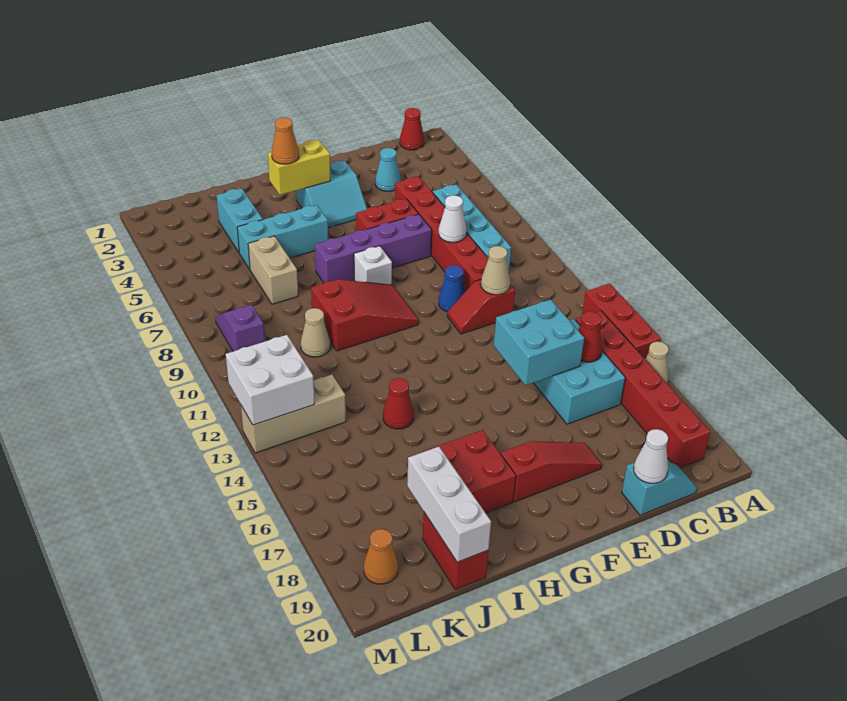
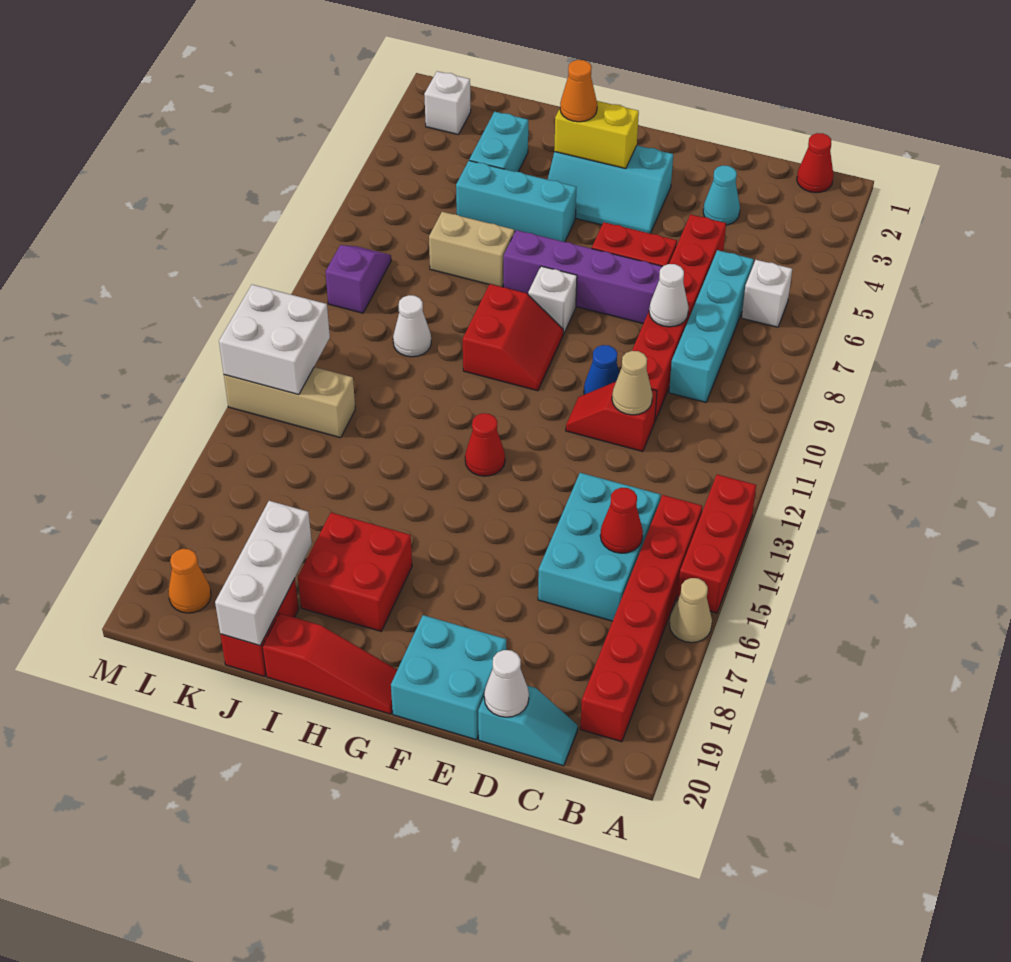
none -> white 1x1 brick [742,260,792,327]
cyan 2x2 brick [494,300,584,385] -> cyan 2x2 brick moved to [391,615,506,740]
red 1x3 slope [501,441,602,502] -> red 1x3 slope moved to [263,613,397,714]
cyan 2x2 slope [296,161,367,228] -> cyan 2x3 slope [548,145,673,234]
red 2x3 slope [311,279,419,351] -> red 2x2 slope [463,284,563,391]
red 1x1 cone [383,378,414,429] -> red 1x1 cone moved to [465,413,505,476]
tan 1x2 brick [248,236,298,304] -> tan 1x2 brick turned to [429,212,514,287]
tan 1x1 cone [301,308,330,357] -> white 1x1 cone [393,295,431,357]
none -> white 1x1 brick [424,71,471,135]

